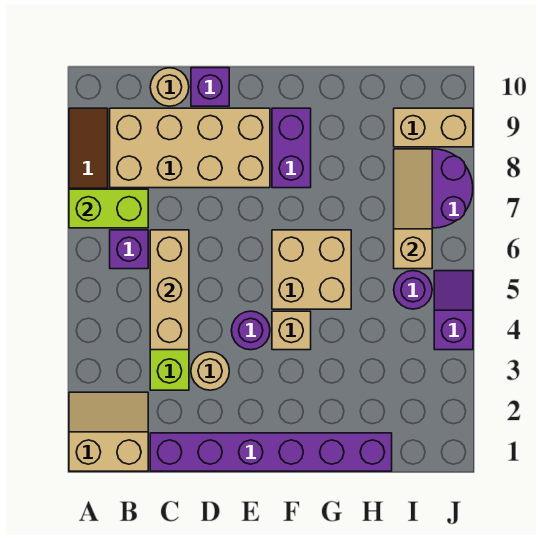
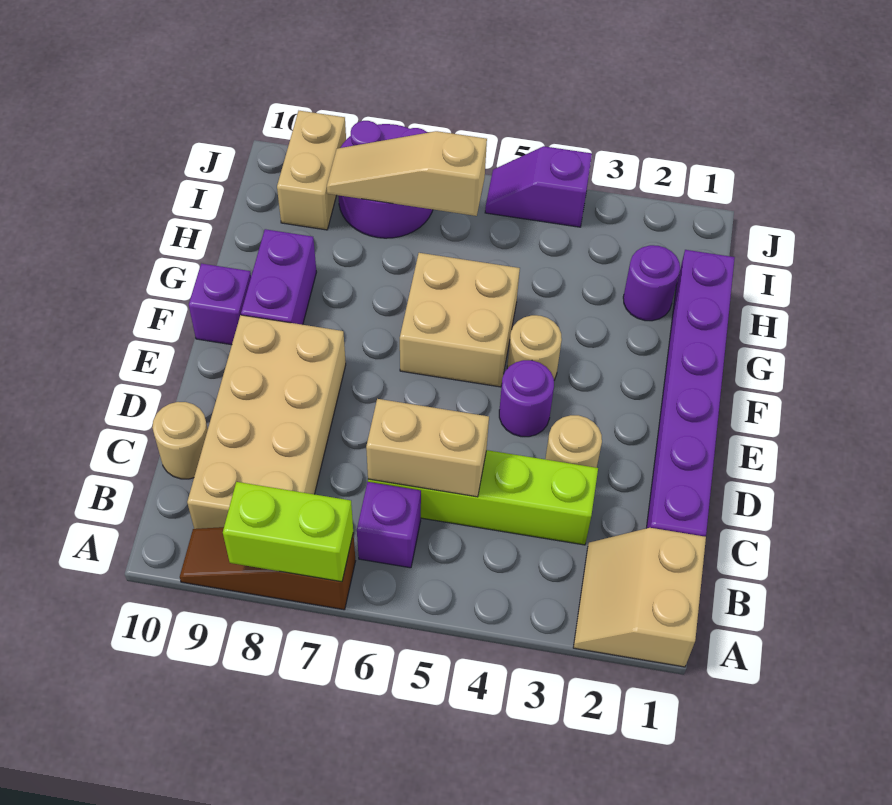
lime 1x2 brick [69,189,148,228] -> lime 1x2 brick turned to [223,482,353,582]
tan 1x3 brick [150,230,189,350] -> tan 1x2 brick [366,399,489,497]
purple 1x1 brick [191,68,229,106] -> purple 1x1 brick moved to [189,264,251,345]
tan 1x1 brick [272,311,311,350] -> tan 1x1 round brick [507,315,562,380]
purple 1x2 brick [272,108,311,188] -> purple 1x2 brick turned to [241,229,316,325]
purple 1x1 round brick [394,271,432,309] -> purple 1x1 round brick moved to [623,245,680,321]

